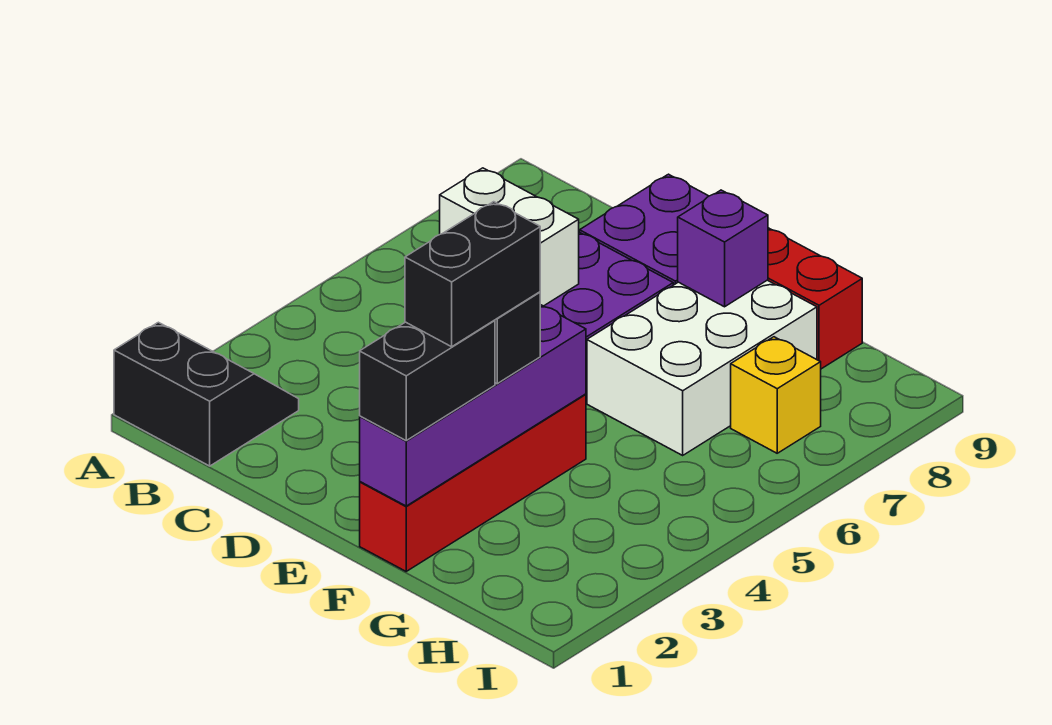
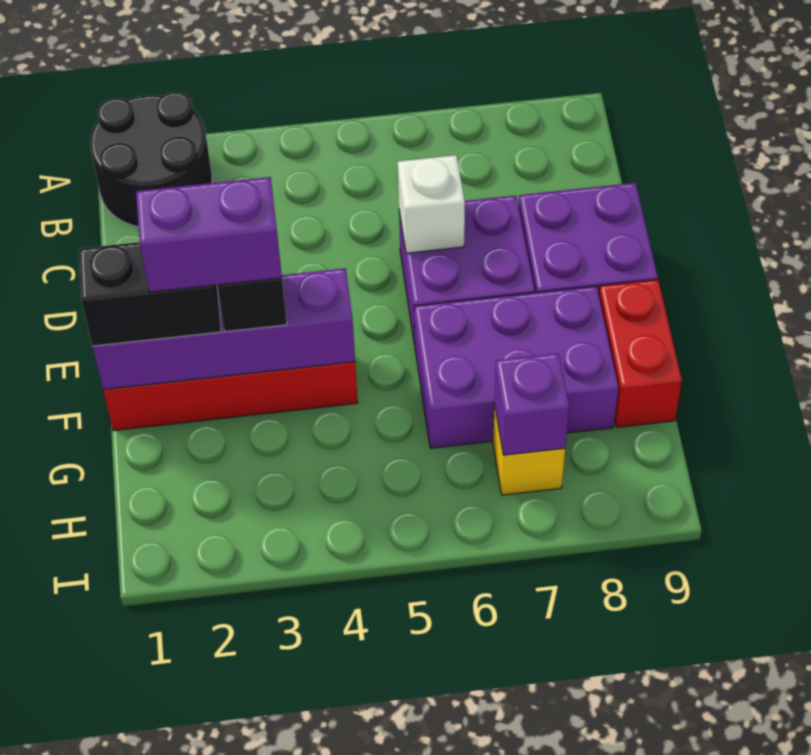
black 2x2 slope [114,322,299,466] -> black 2x2 round brick [90,92,212,226]
white 1x2 brick [440,168,579,306] -> white 1x1 brick [398,155,465,253]
black 1x2 brick [405,202,540,347] -> purple 1x2 brick [136,177,282,292]
white 2x3 brick [587,280,817,455] -> purple 2x3 brick [414,286,618,448]
purple 1x1 brick [678,190,768,307] -> purple 1x1 brick moved to [494,353,569,455]

